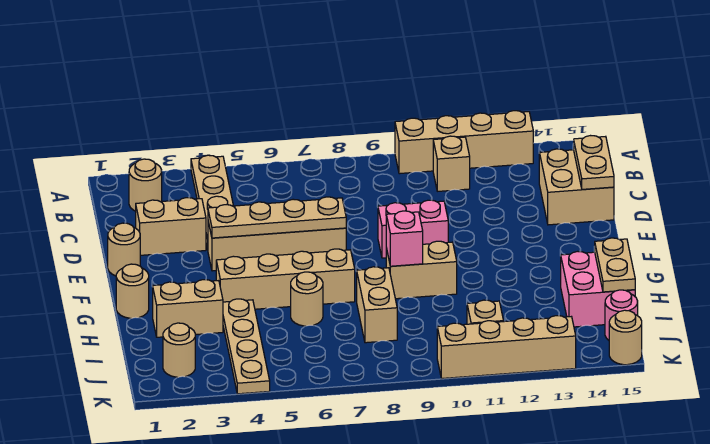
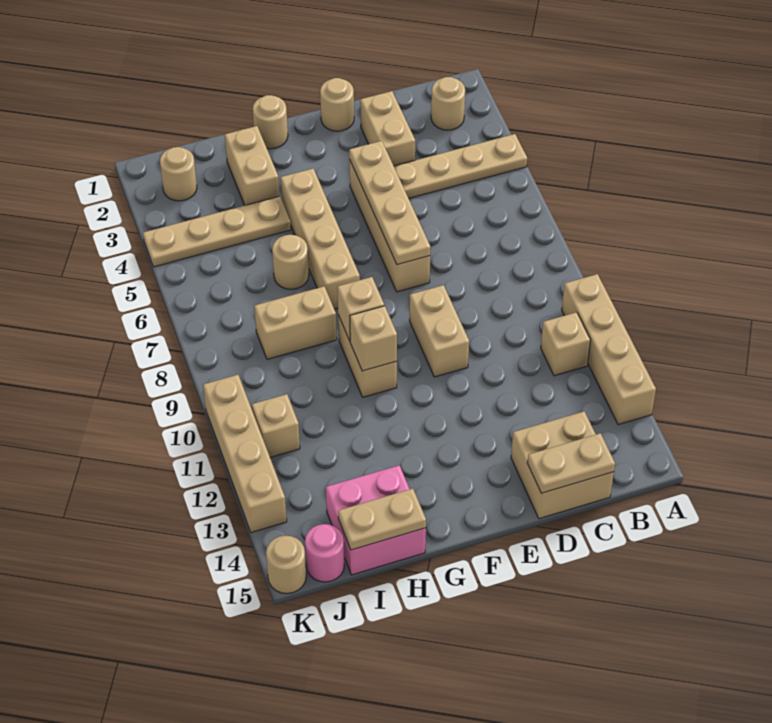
pink 1x2 brick [378,200,448,258] -> tan 1x2 brick [410,285,469,377]
pink 1x1 brick [386,211,423,266] -> tan 1x1 brick [337,277,384,341]
none -> tan 1x1 brick [350,306,397,371]

